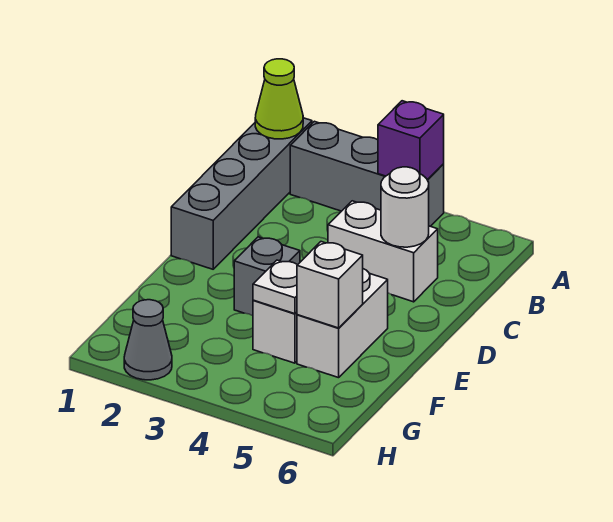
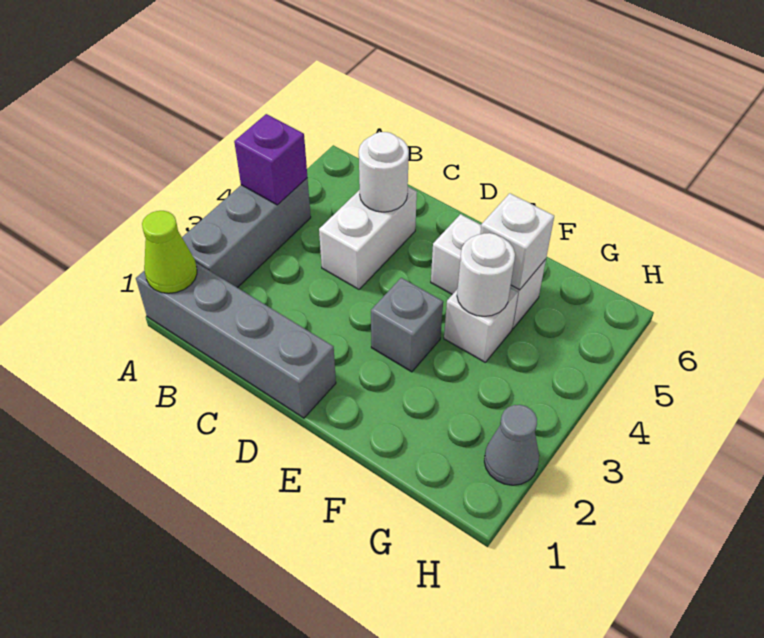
white 1x1 plate [253,260,297,314] -> white 1x1 round brick [457,233,515,316]

